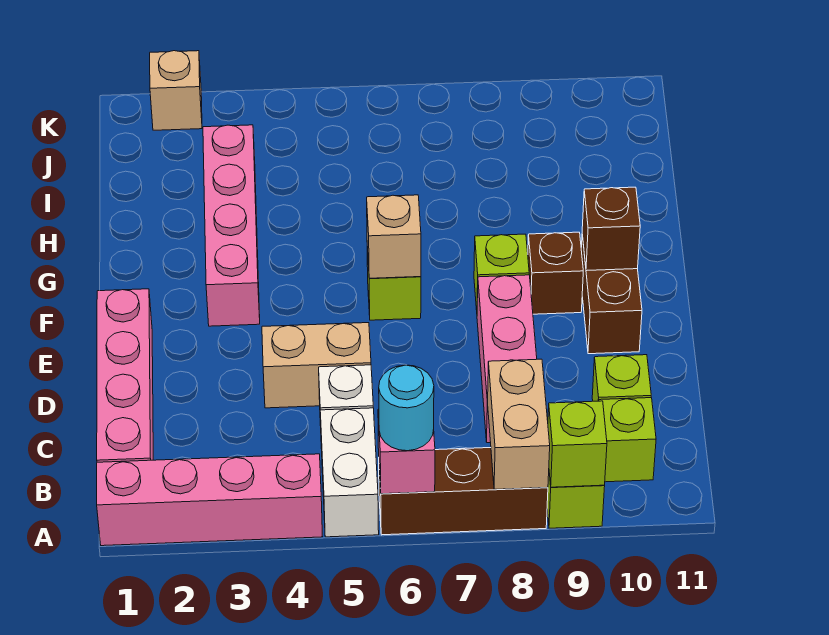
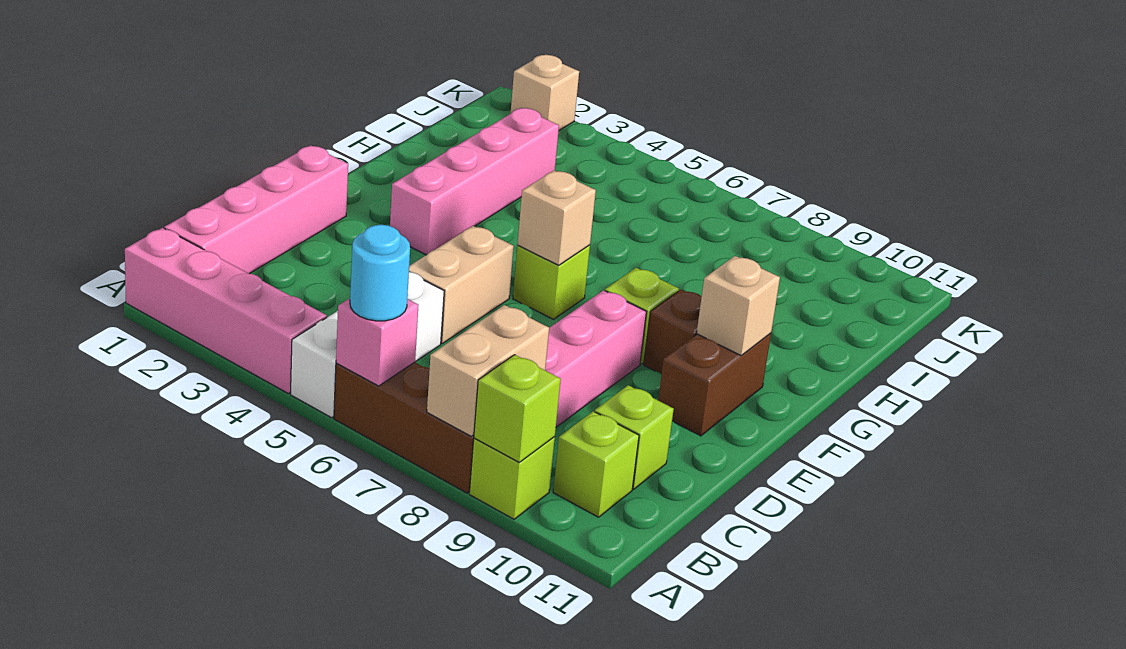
tan 1x2 brick [262,323,371,408] -> tan 1x2 brick turned to [409,226,514,343]
brown 1x1 brick [582,187,640,271] -> tan 1x1 brick [697,256,780,355]

